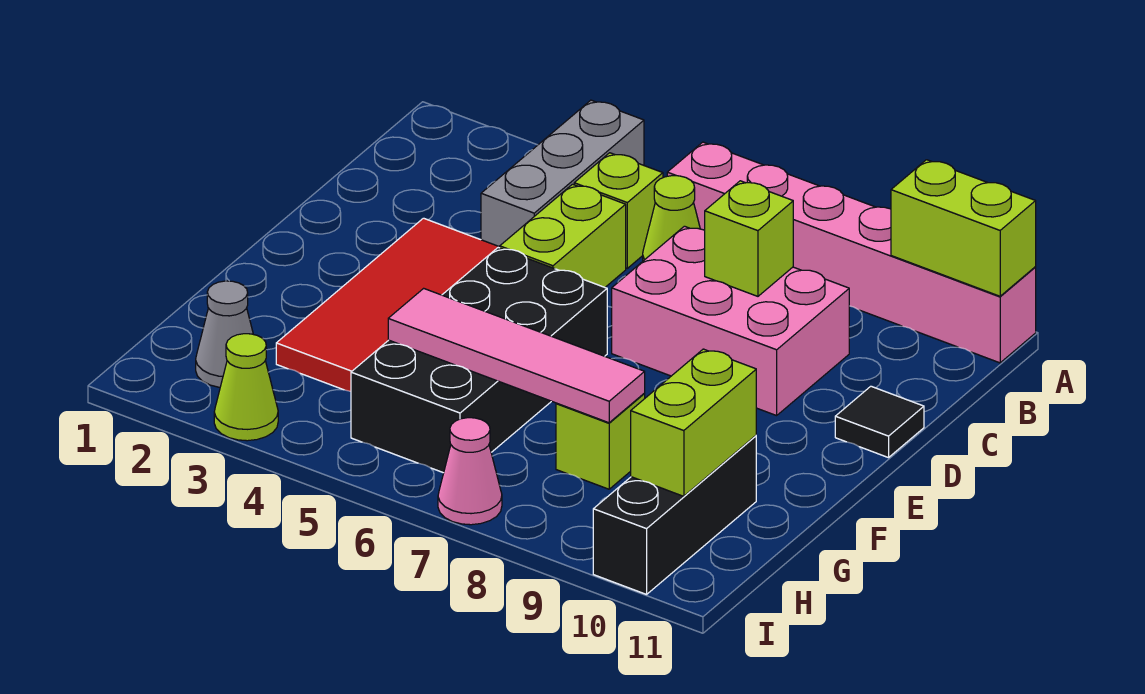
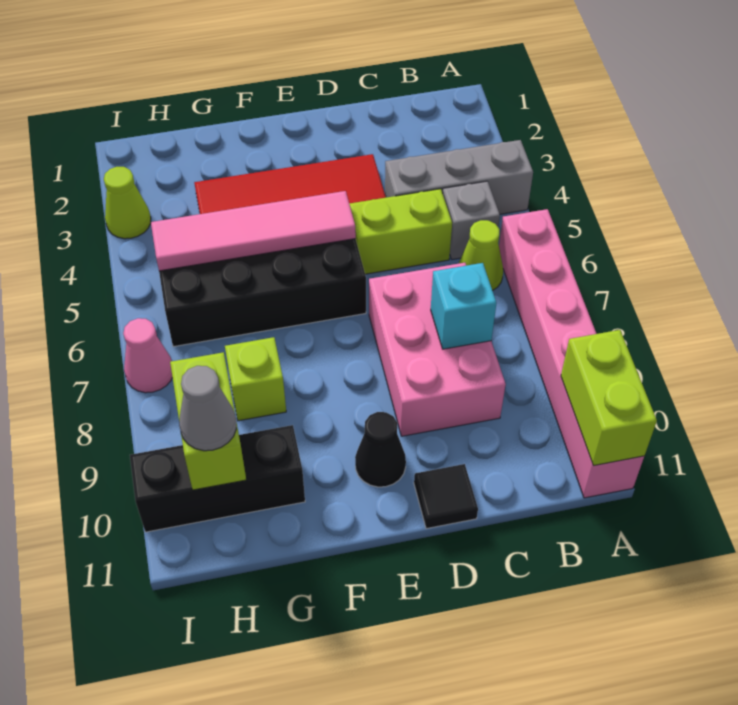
lime 1x1 brick [574,153,663,268] -> grey 1x1 brick [443,181,500,260]
lime 1x1 brick [705,181,793,296] -> cyan 1x1 brick [431,263,496,349]
none -> black 1x1 cone [355,412,406,487]
pink 1x4 tile [388,288,645,423] -> pink 1x4 tile turned to [151,191,356,271]
lime 1x2 brick [631,349,756,496] -> lime 1x2 brick turned to [170,352,246,490]
grey 1x1 cone [196,281,253,387] -> grey 1x1 cone moved to [179,366,236,451]

